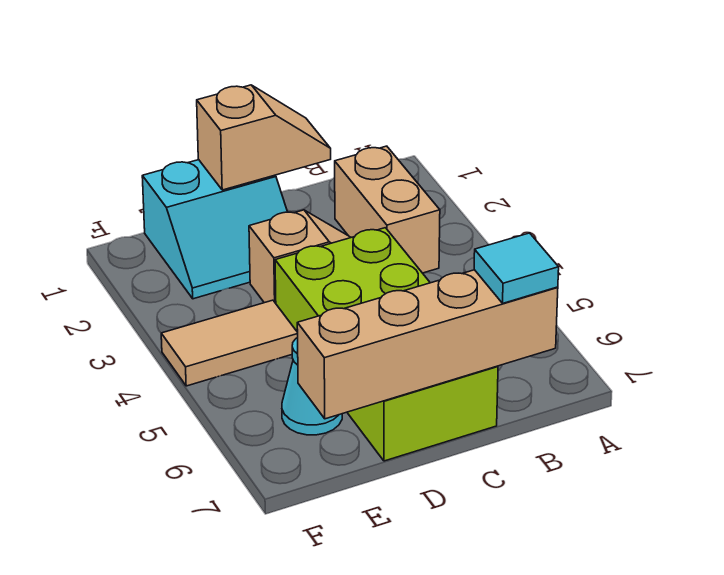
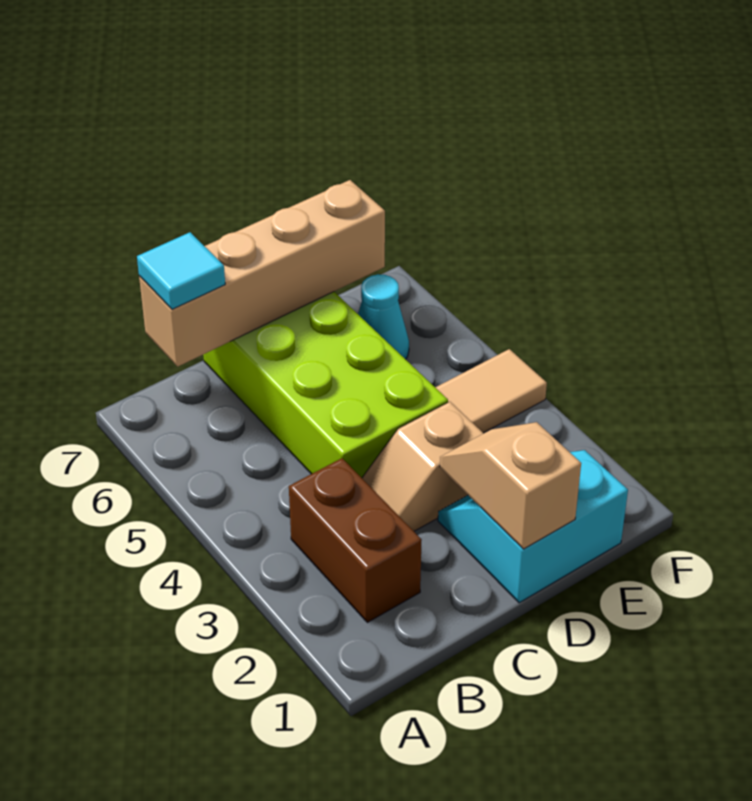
tan 1x2 brick [335,146,440,273] -> brown 1x2 brick [289,458,421,622]
tan 1x2 slope [197,85,331,190] -> tan 1x2 slope turned to [440,422,581,549]

